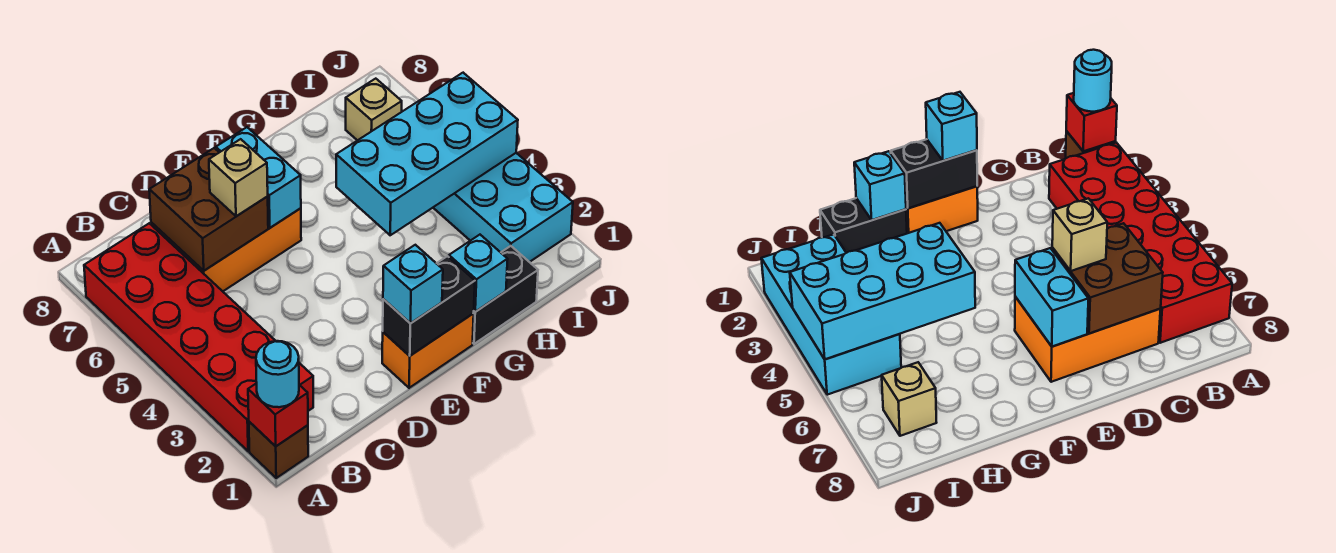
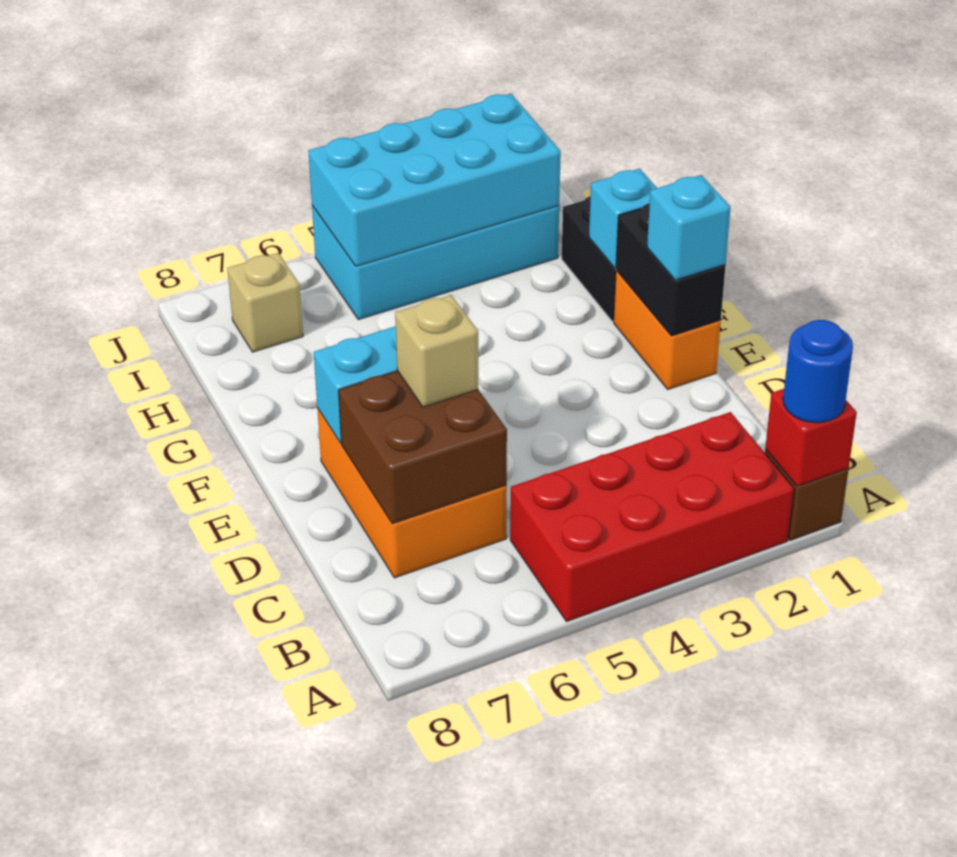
cyan 1x1 round brick [256,341,299,407] -> blue 1x1 round brick [783,320,853,423]
red 2x6 brick [84,223,313,451] -> red 2x4 brick [510,412,794,622]
cyan 2x4 brick [336,73,518,235] -> cyan 2x4 brick turned to [308,94,561,266]

